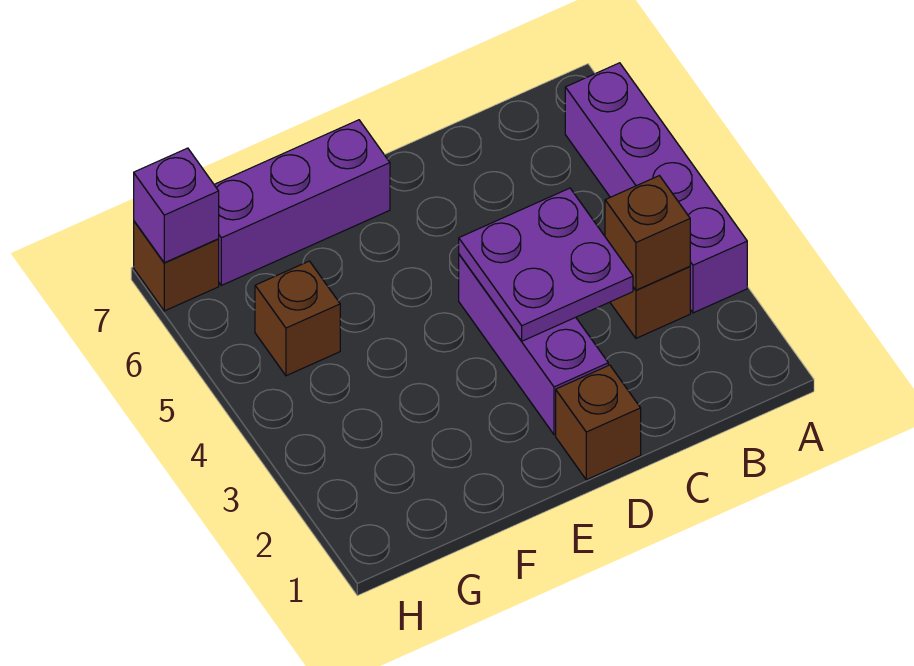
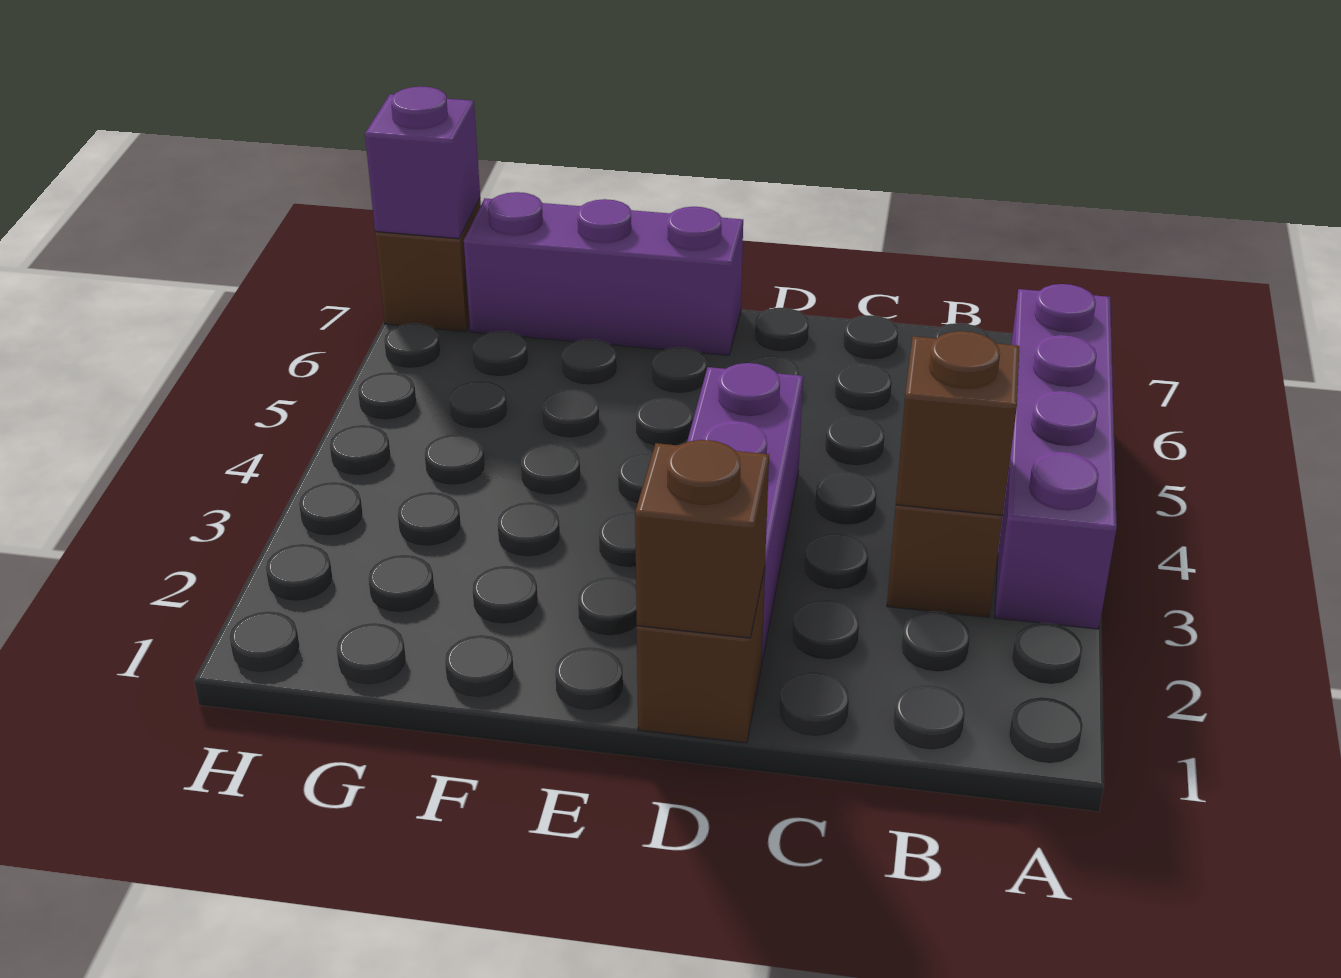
purple 2x2 plate [459,188,633,341] -> none
brown 1x1 brick [255,261,340,376] -> brown 1x1 brick moved to [635,440,769,638]

